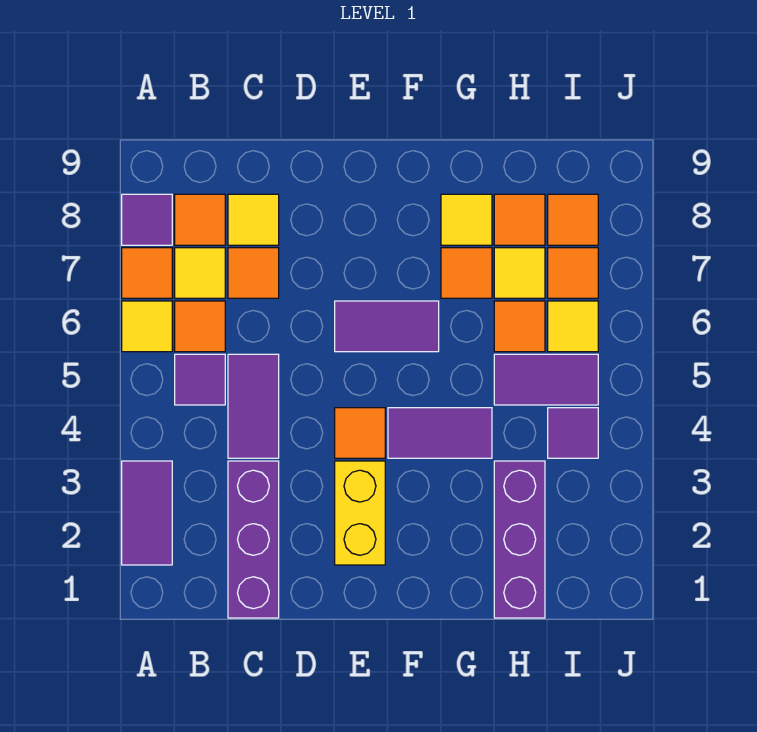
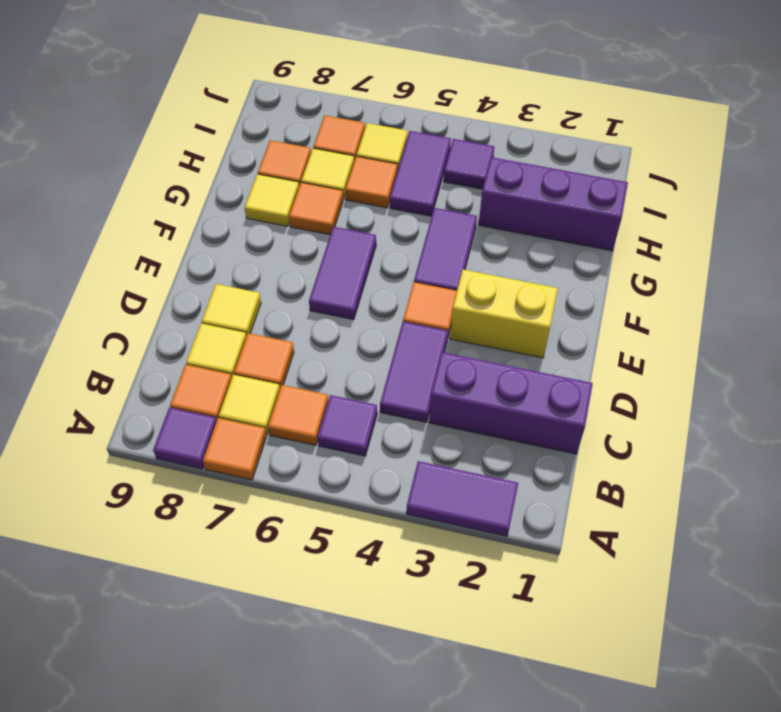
yellow 1x1 tile [122,301,172,352] -> yellow 1x1 tile moved to [202,284,261,336]
purple 1x2 tile [228,354,279,458] -> purple 1x2 tile turned to [380,322,448,422]
orange 1x1 tile [548,194,598,245] -> none

